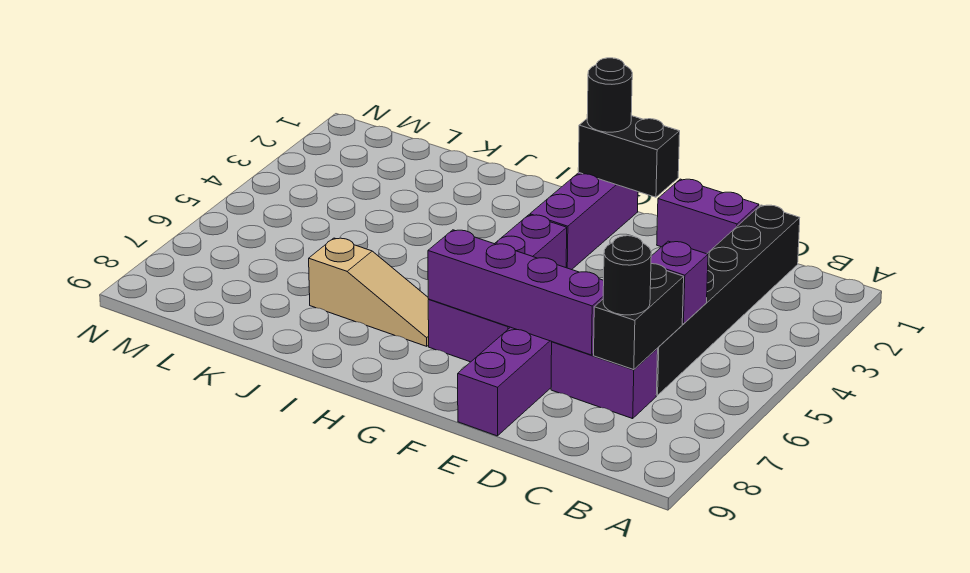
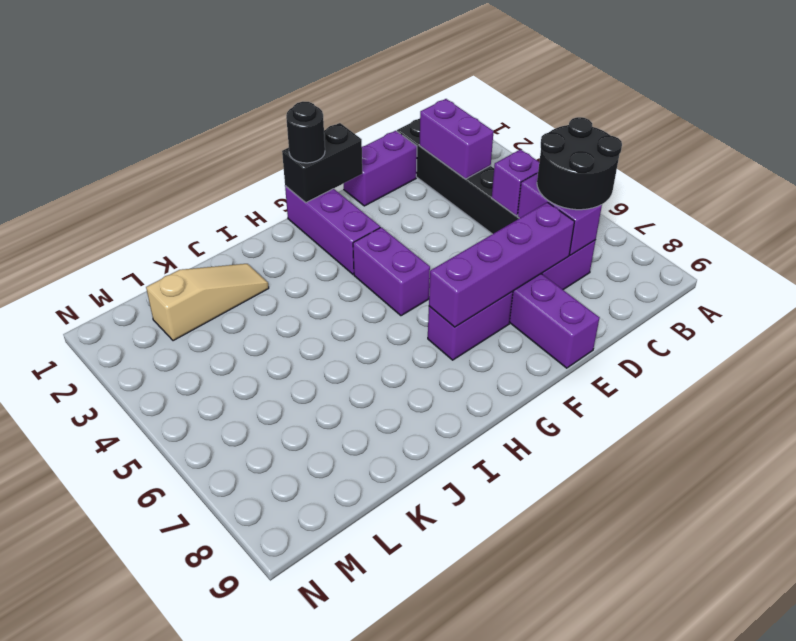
none -> purple 1x2 brick [419,99,494,179]
black 1x2 brick [594,264,684,370] -> purple 1x2 brick [517,173,602,255]
black 1x1 round brick [603,236,651,315] -> black 2x2 round brick [537,117,622,210]
tan 1x3 slope [309,238,429,346] -> tan 1x3 slope moved to [146,264,269,341]

